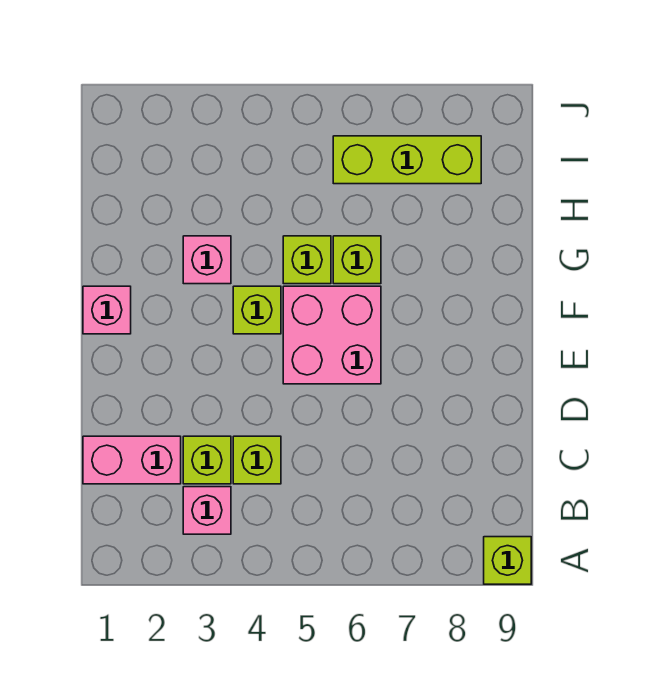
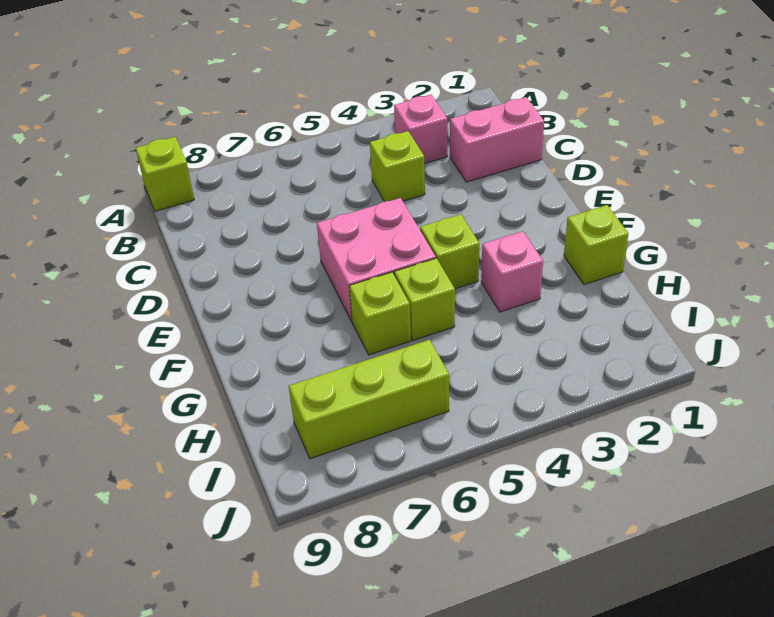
lime 1x1 brick [183,436,231,484] -> lime 1x1 brick moved to [564,205,629,285]
pink 1x1 brick [83,286,131,334] -> none

